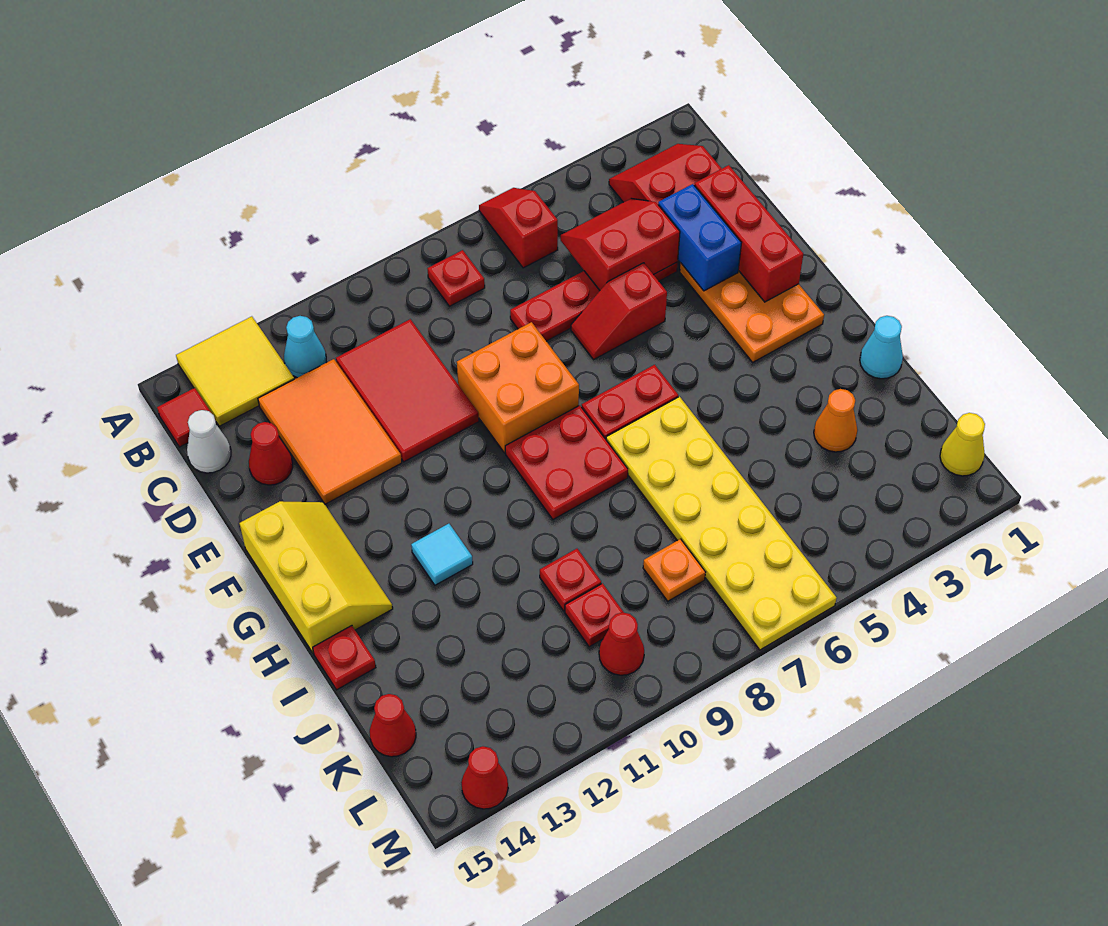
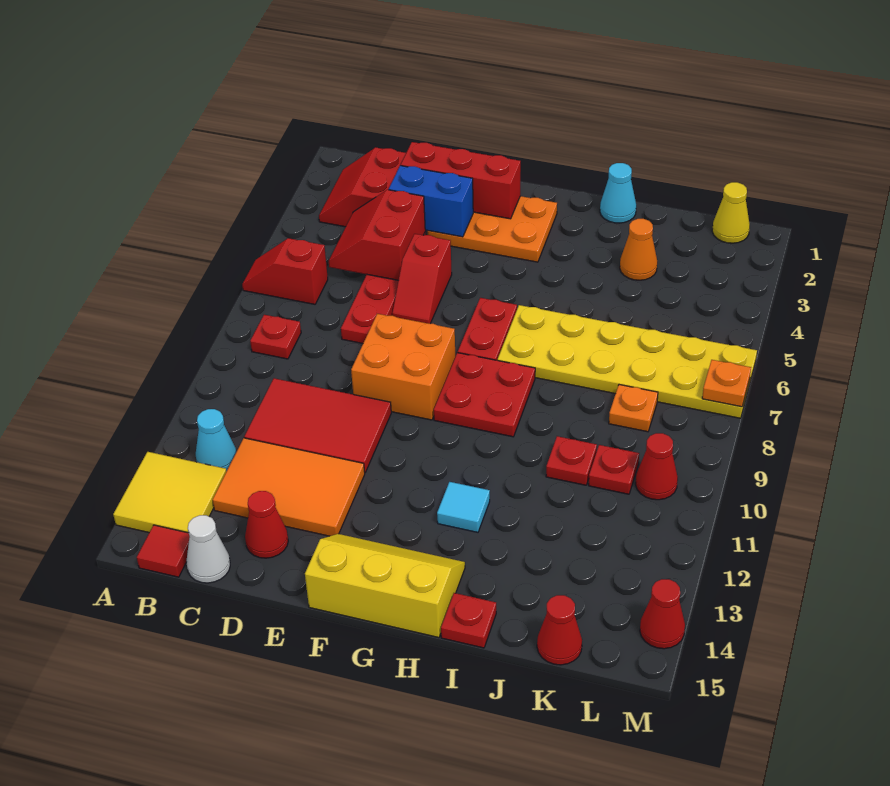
none -> orange 1x1 plate [702,360,751,407]

